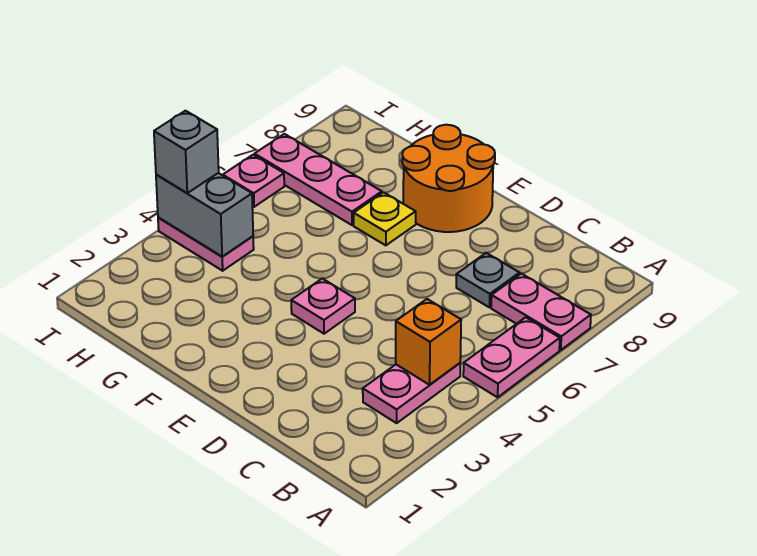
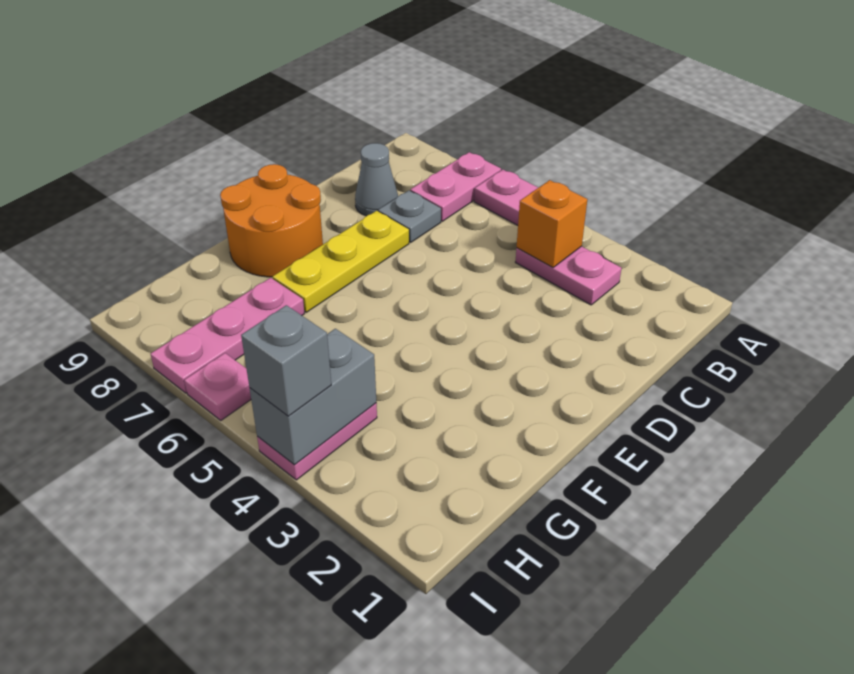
none -> grey 1x1 cone [355,143,398,216]
pink 1x1 plate [291,279,355,334] -> none
yellow 1x1 plate [354,192,416,245] -> yellow 1x3 plate [273,211,409,312]

